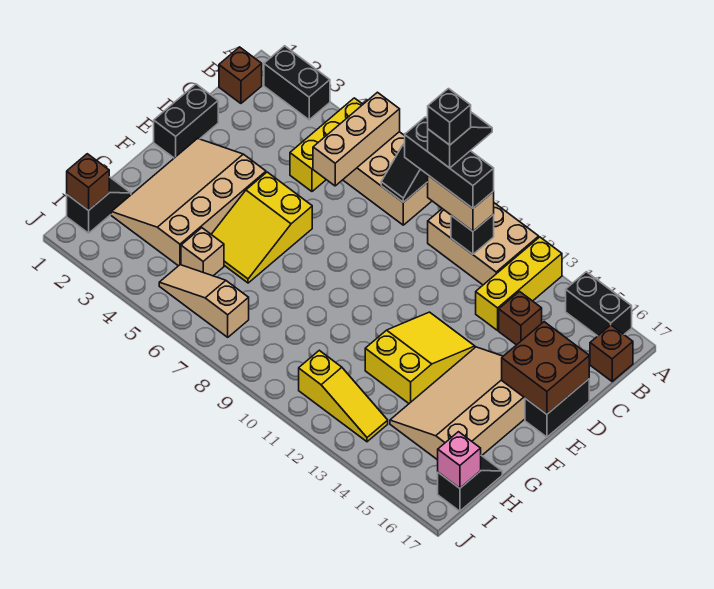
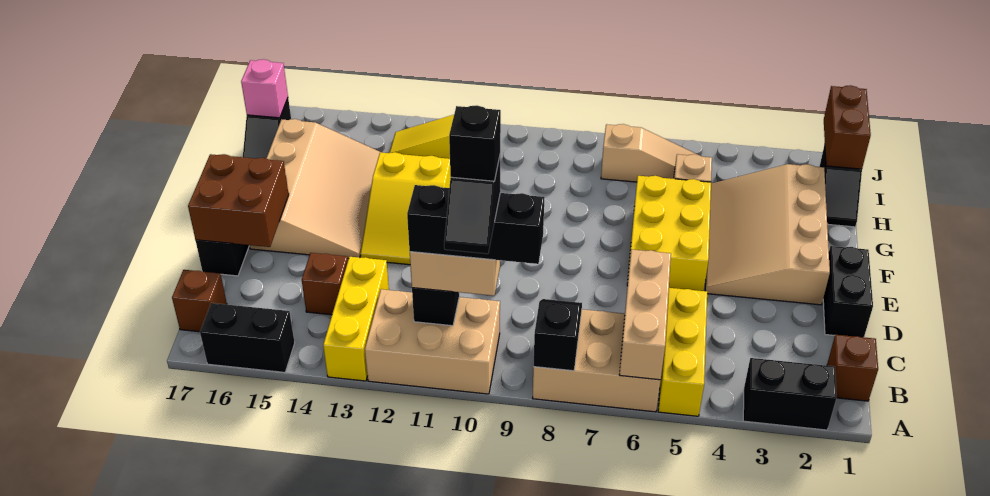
tan 3x4 slope [111,138,266,266] -> tan 3x4 slope turned to [705,164,830,305]
yellow 2x3 slope [211,172,312,283] -> yellow 2x3 brick [627,176,711,291]
brown 1x1 brick [67,154,109,210] -> brown 1x2 brick [824,85,871,169]

